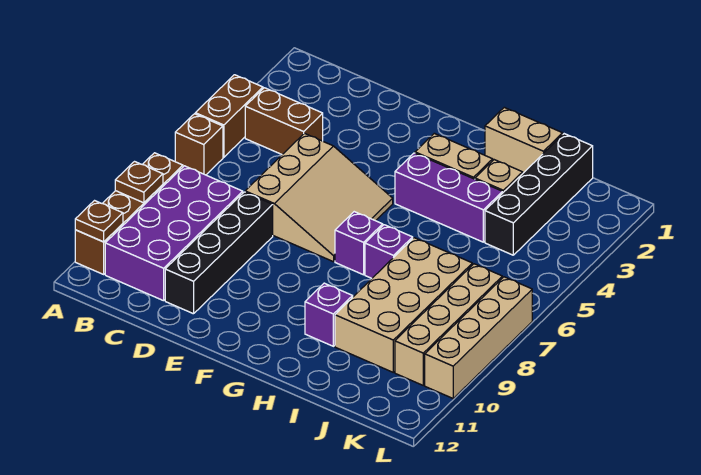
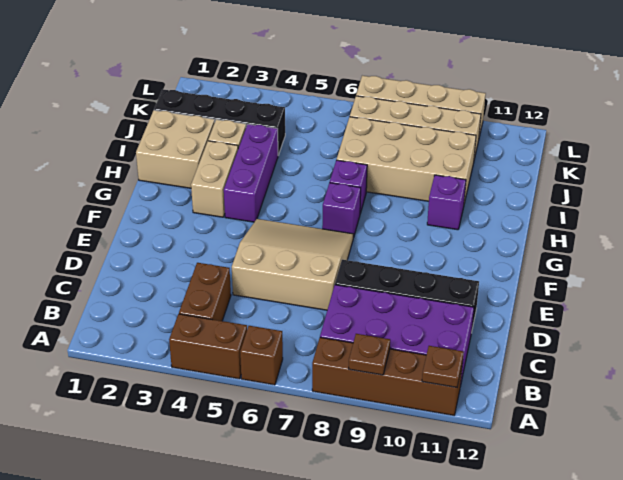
tan 1x2 brick [485,107,563,173] -> tan 2x2 brick [136,110,215,188]

